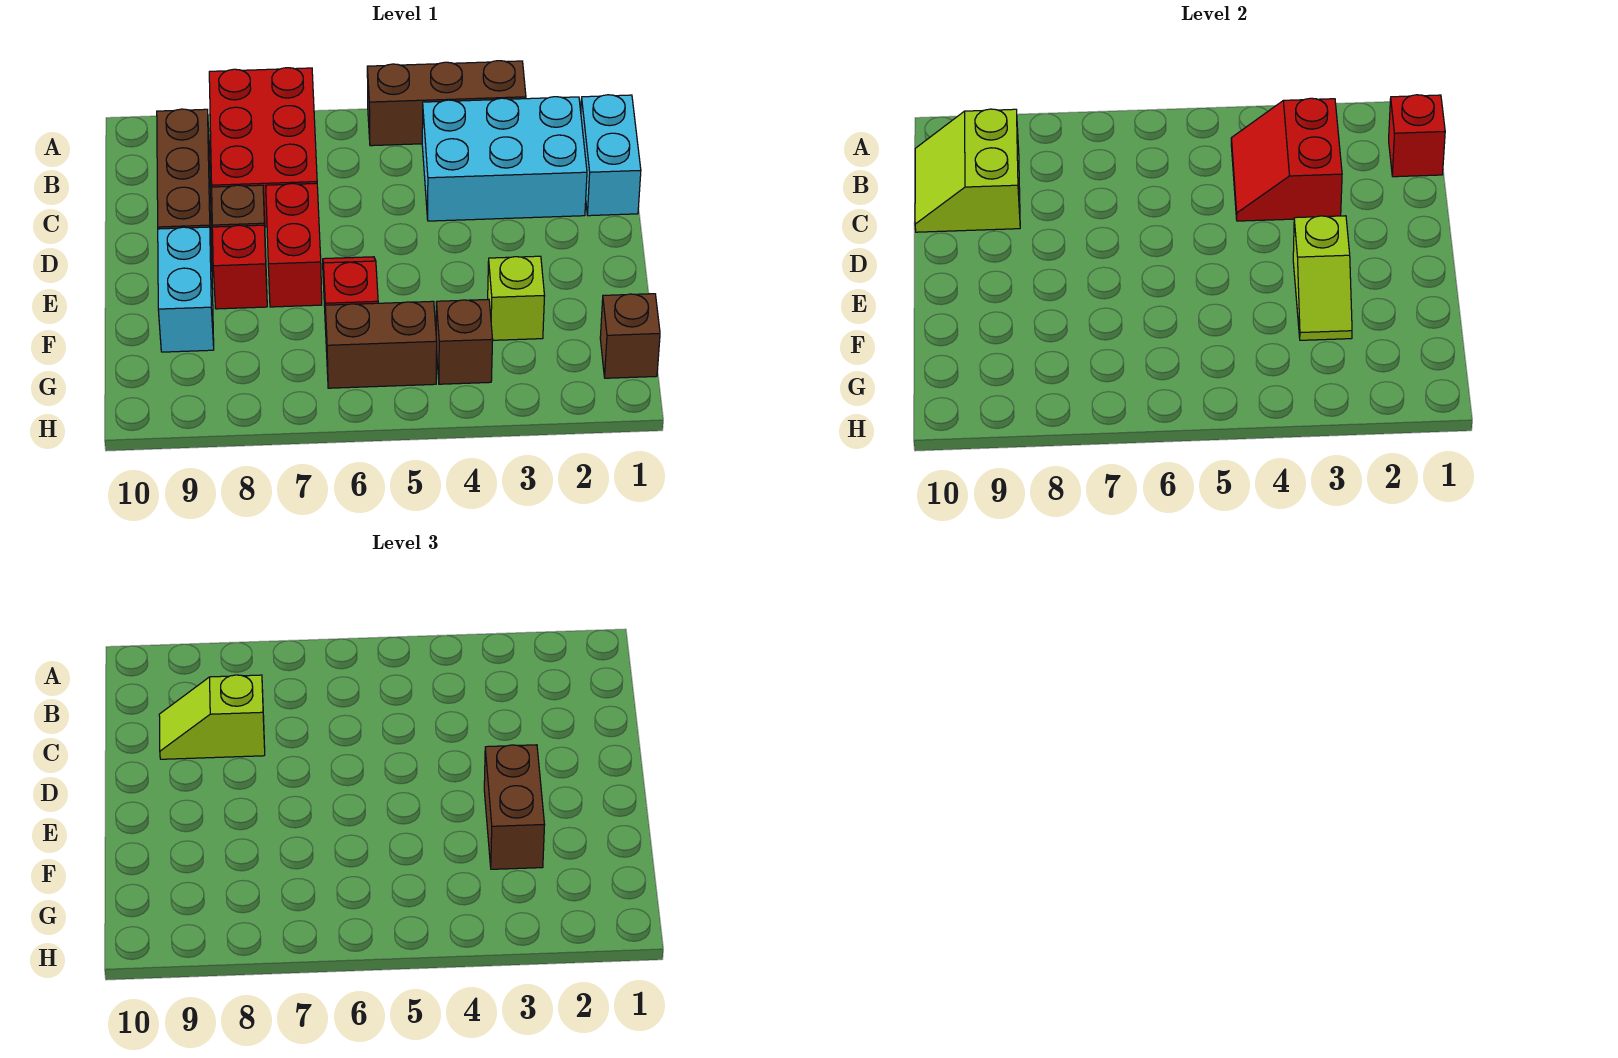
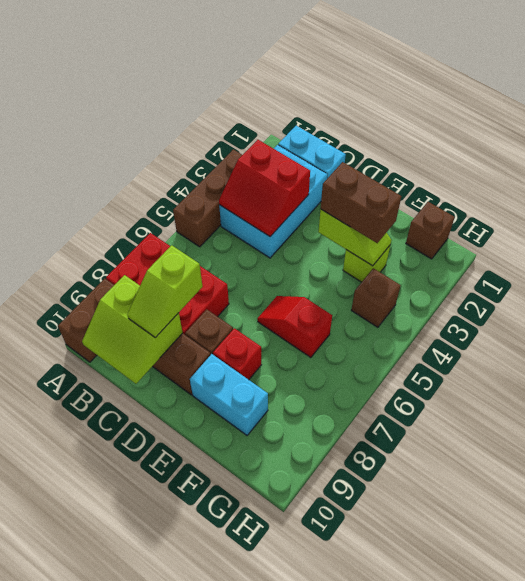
red 1x1 brick [1389,95,1445,177] -> none
red 1x2 brick [266,183,322,307] -> none
brown 1x2 brick [325,301,437,388] -> brown 1x2 brick moved to [58,279,114,362]

